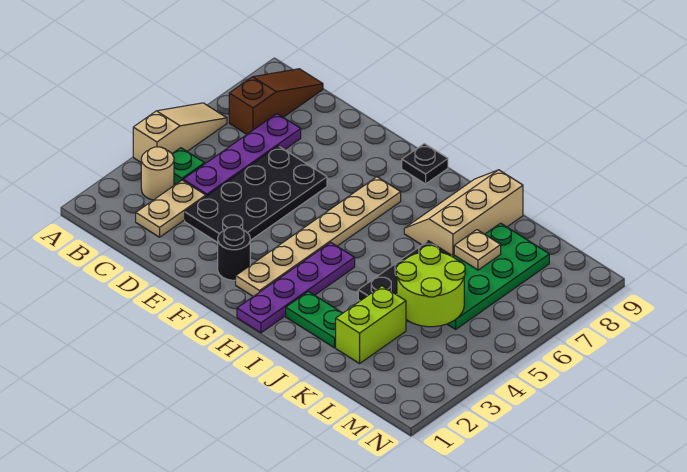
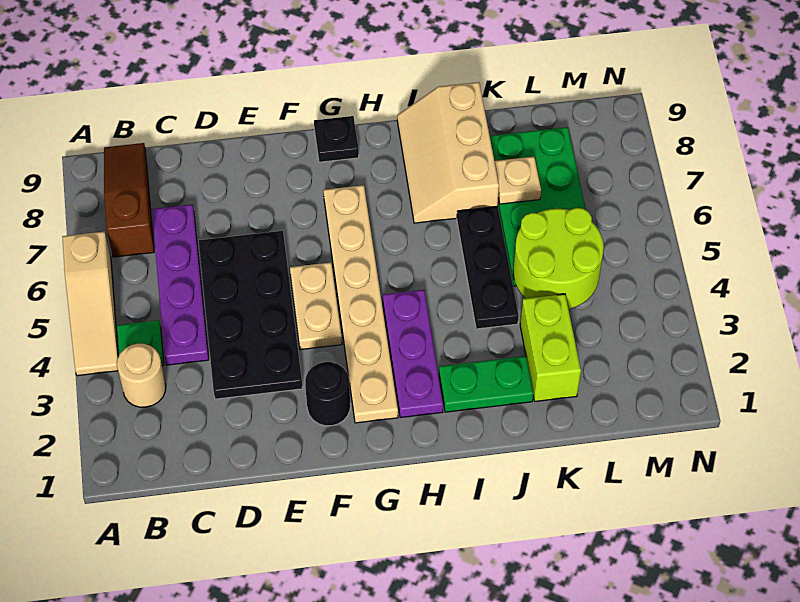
tan 1x3 slope [133,103,227,162] -> tan 1x3 slope turned to [62,231,118,376]
tan 1x2 plate [136,180,206,237] -> tan 1x2 plate moved to [290,262,342,350]
purple 1x4 plate [237,243,355,333] -> purple 1x3 plate [383,290,443,418]

